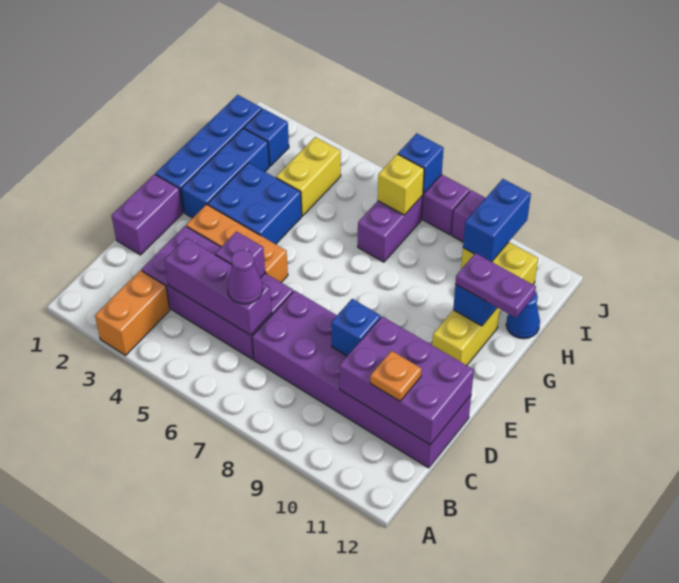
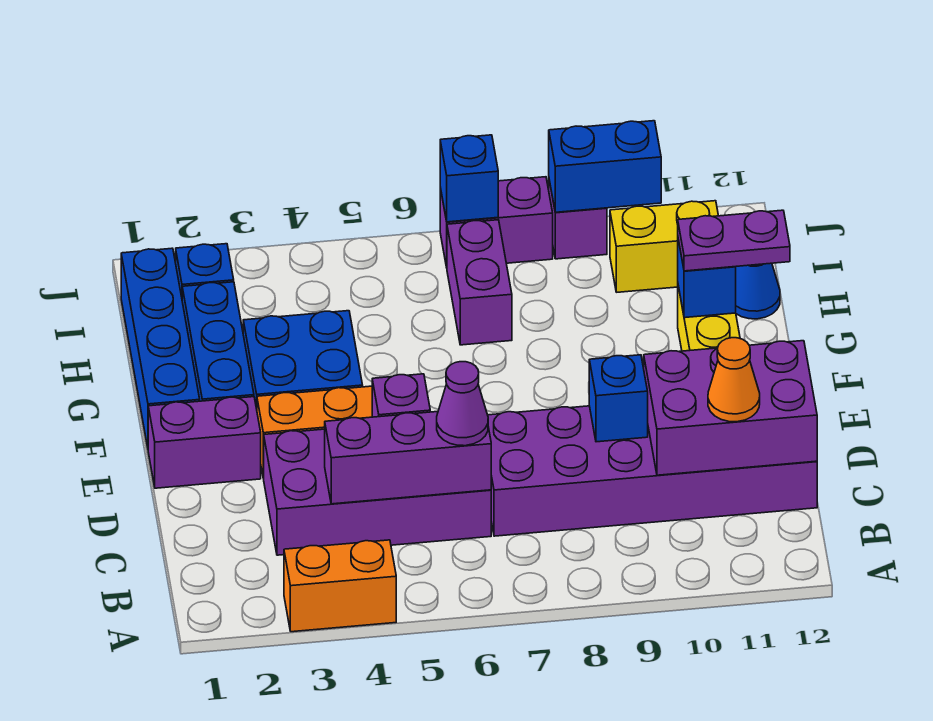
orange 1x2 brick [95,270,170,355] -> orange 1x2 brick turned to [284,540,396,632]
orange 1x1 plate [370,351,421,401] -> orange 1x1 cone [708,338,760,422]
purple 1x2 brick [112,174,182,255] -> purple 1x2 brick turned to [148,397,261,488]
yellow 1x2 brick [276,137,341,216] -> none
yellow 1x1 brick [378,154,424,215] -> none
blue 1x2 brick [463,179,531,262] -> blue 1x2 brick turned to [549,121,661,212]

